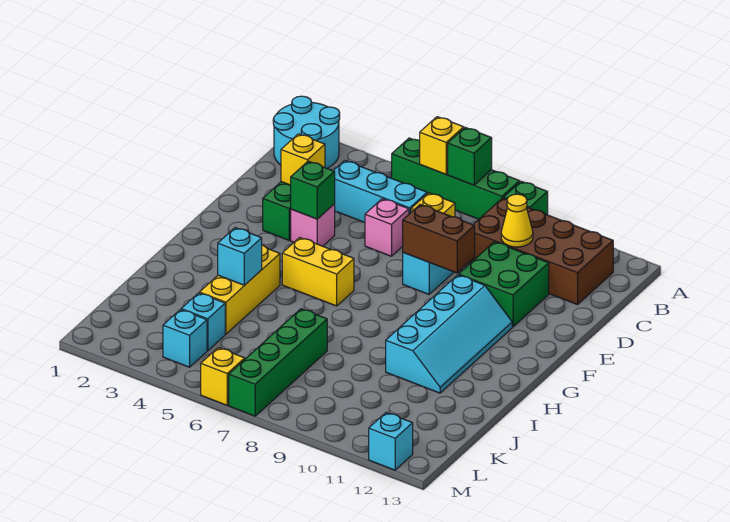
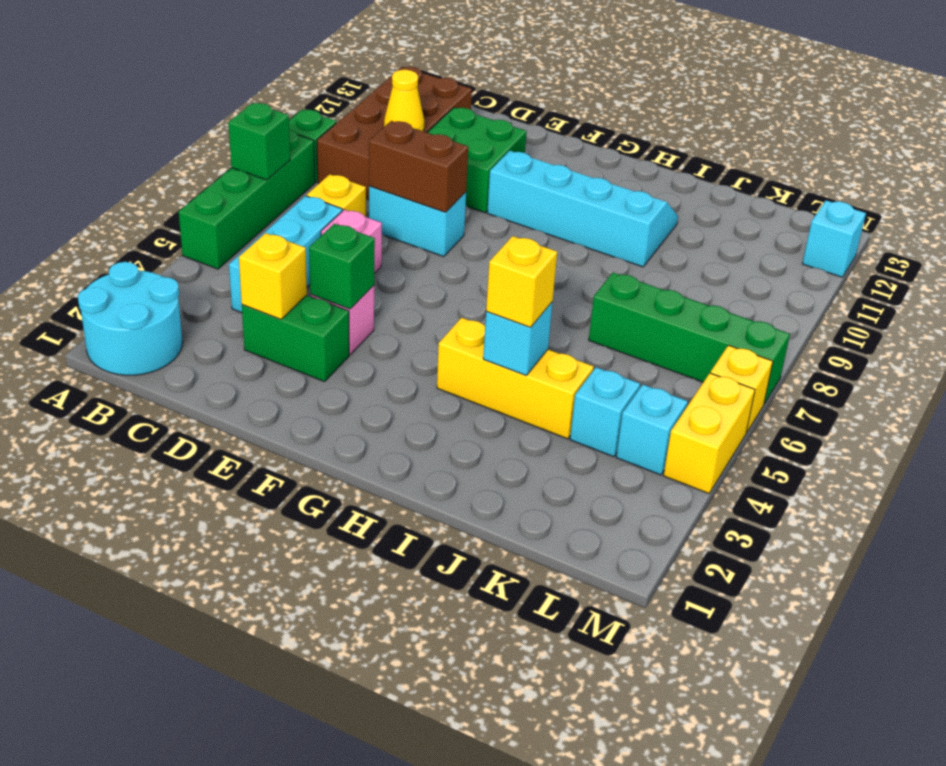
yellow 1x1 brick [420,117,464,174] -> yellow 1x1 brick moved to [486,236,557,327]
brown 1x2 brick [403,205,475,273] -> brown 1x2 brick turned to [369,121,468,212]
yellow 1x2 brick [282,237,354,306] -> yellow 1x2 brick moved to [663,373,755,494]

